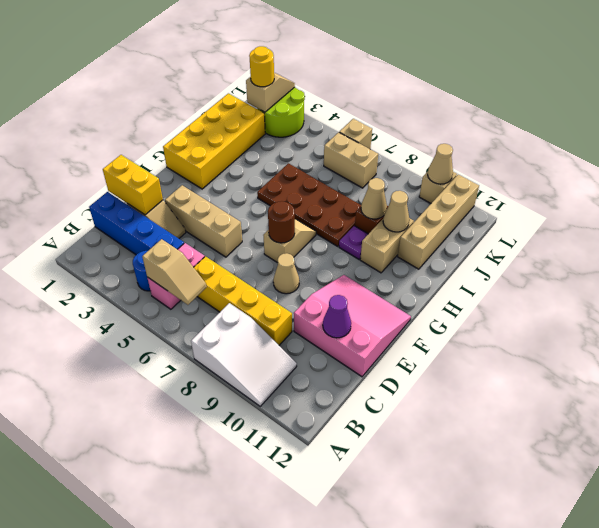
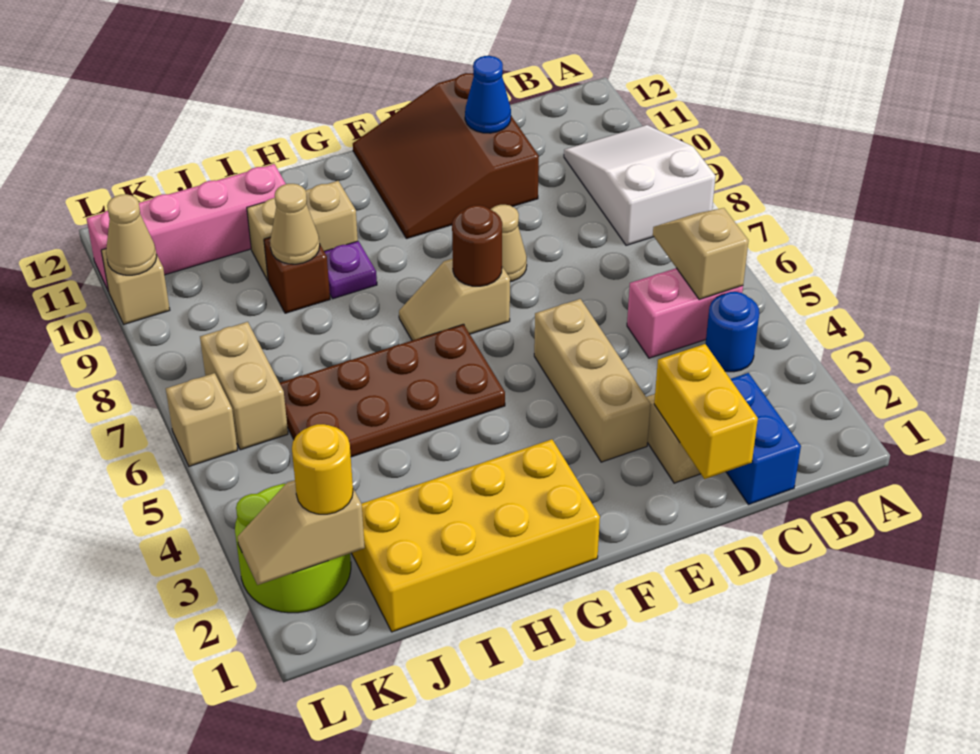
blue 1x4 brick [89,192,184,255] -> blue 1x2 brick [726,373,801,505]
yellow 1x4 brick [194,256,292,345] -> none
pink 3x3 slope [294,275,411,377] -> brown 3x3 slope [353,73,539,239]
purple 1x1 cone [323,295,351,338] -> blue 1x1 cone [465,56,511,133]
brown 2x4 plate [257,163,361,247] -> brown 2x4 plate turned to [280,324,505,457]
tan 1x1 cone [383,191,409,232] -> none
tan 1x4 brick [398,175,479,269] -> pink 1x4 brick [86,164,286,291]

